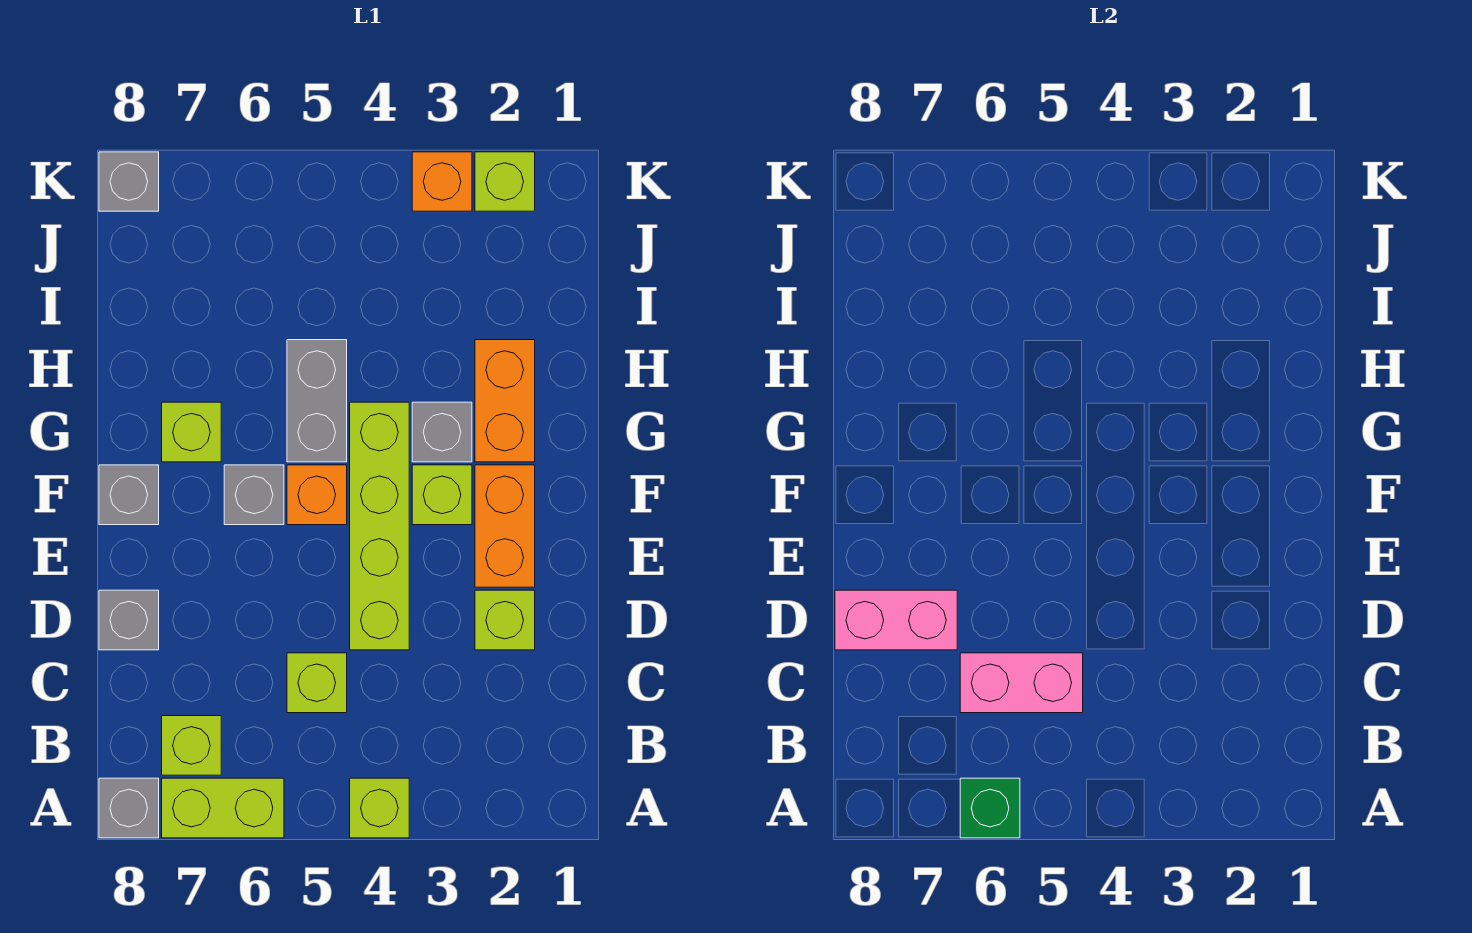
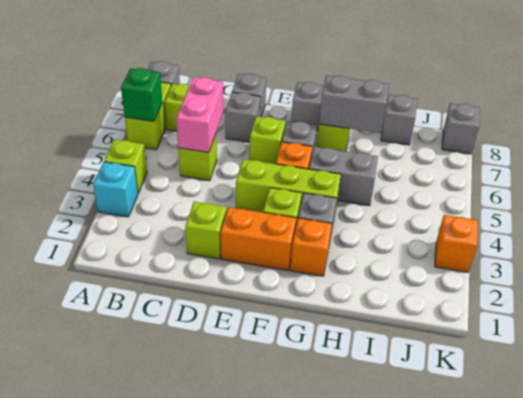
none -> cyan 1x1 brick [93,162,138,217]
lime 1x4 brick [350,402,409,650] -> lime 1x3 brick [236,159,341,217]
none -> grey 1x1 brick [225,92,261,142]
pink 1x2 brick [835,590,957,650] -> none
orange 1x2 brick [475,340,535,462] -> orange 1x1 brick [290,218,332,276]
none -> grey 1x2 brick [319,75,389,133]
none -> grey 1x1 brick [381,95,417,145]
lime 1x1 brick [475,152,535,211] -> lime 1x1 brick moved to [249,116,286,164]

